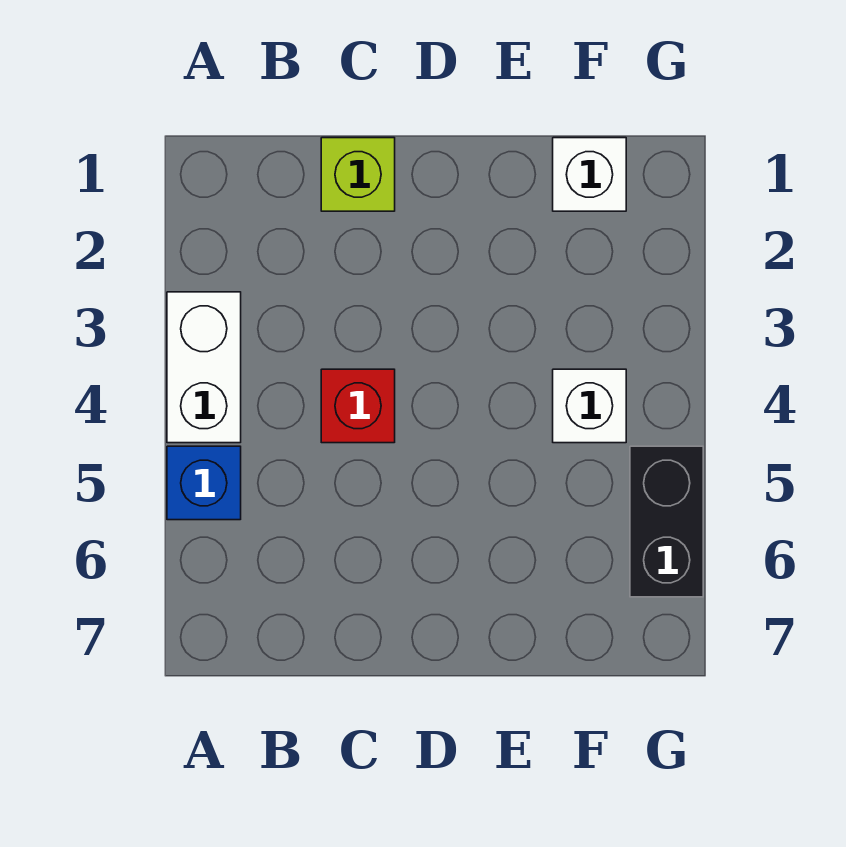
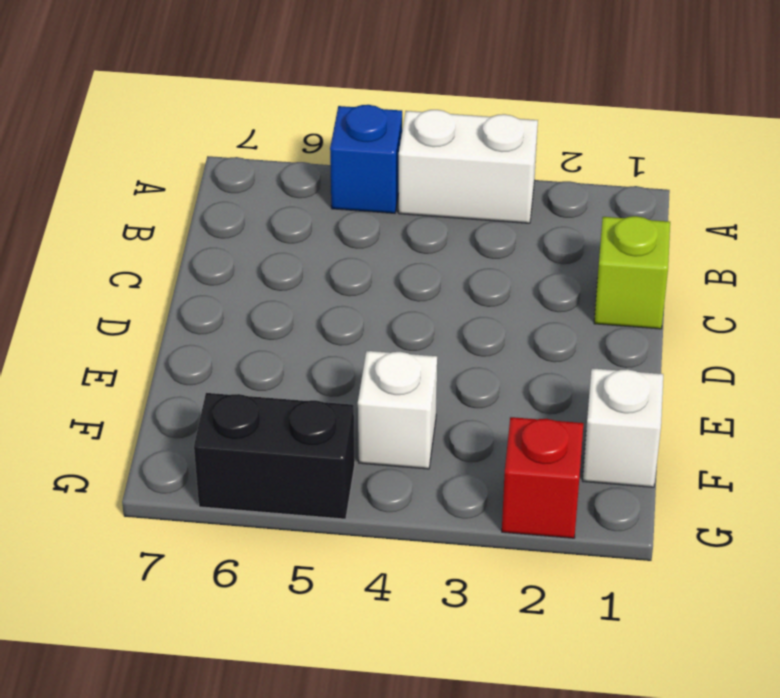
red 1x1 brick [321,369,395,443] -> red 1x1 brick moved to [502,417,584,538]

